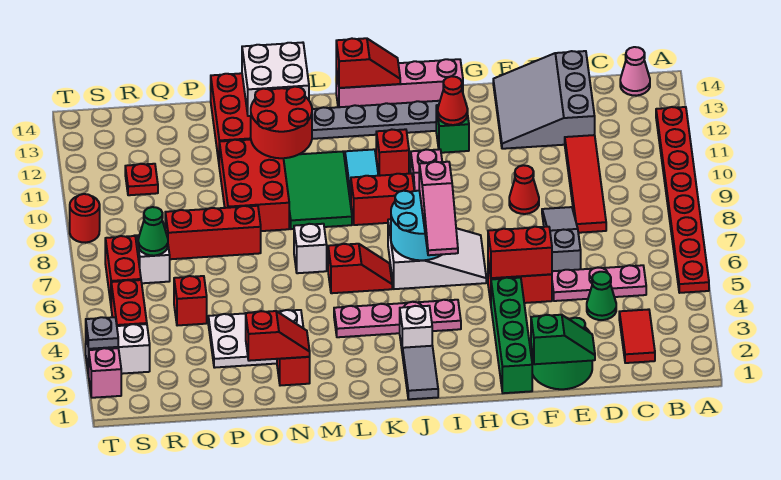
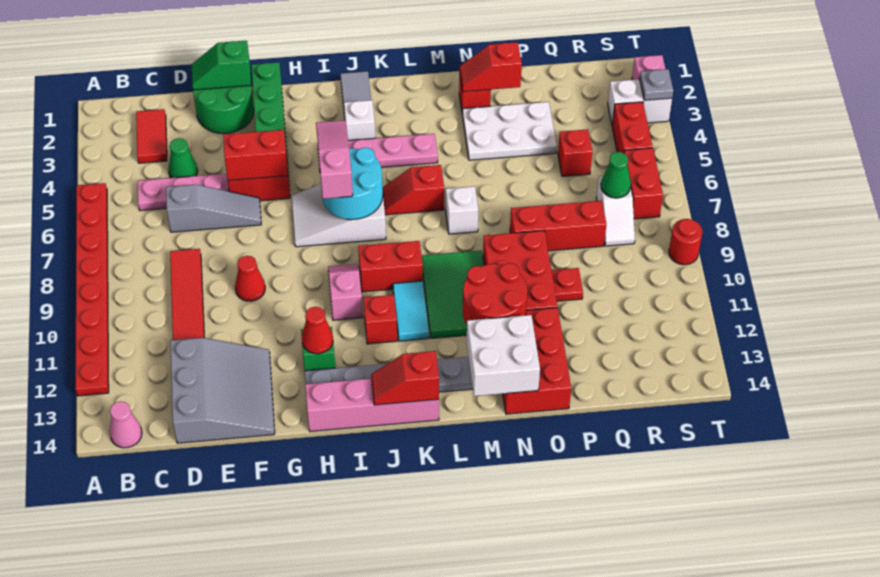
grey 1x3 slope [542,207,581,271] -> grey 1x3 slope turned to [166,185,261,232]
red 1x1 plate [125,164,158,195] -> red 1x1 plate moved to [551,268,583,301]

